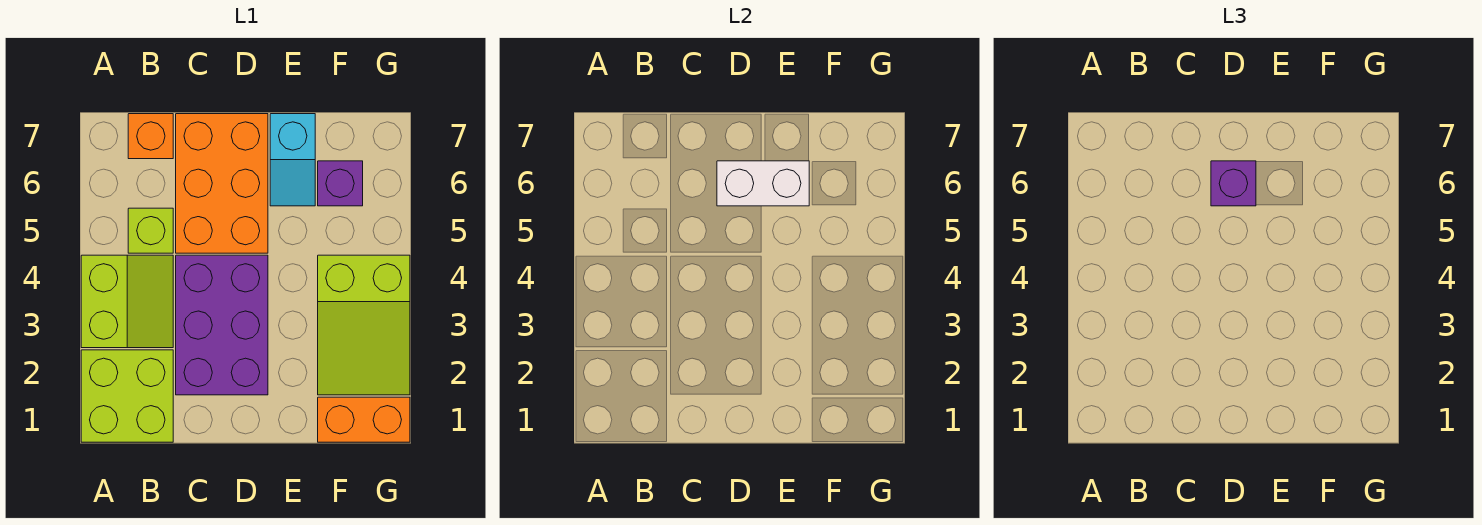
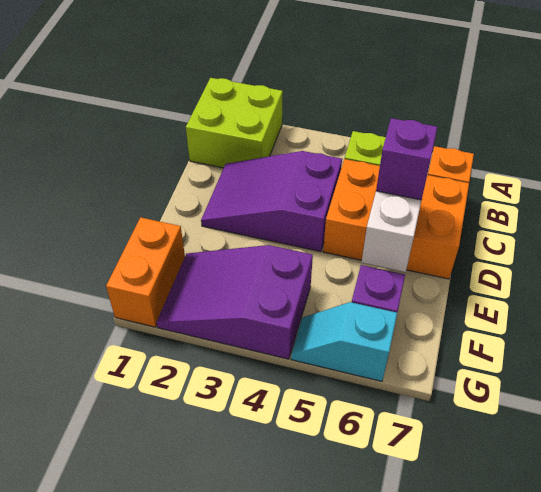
lime 2x2 slope [81,255,173,348] -> none
purple 2x3 brick [176,255,268,395] -> purple 2x3 slope [201,151,342,252]
cyan 1x2 slope [270,114,315,206] -> cyan 1x2 slope moved to [291,302,397,381]
lime 2x3 slope [318,255,410,395] -> purple 2x3 slope [157,245,313,359]

